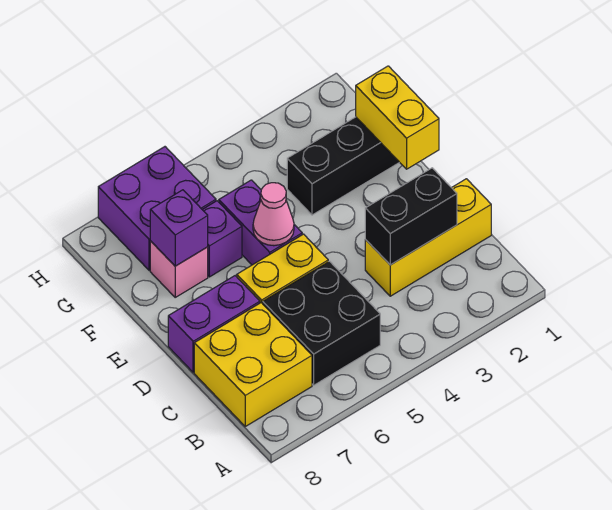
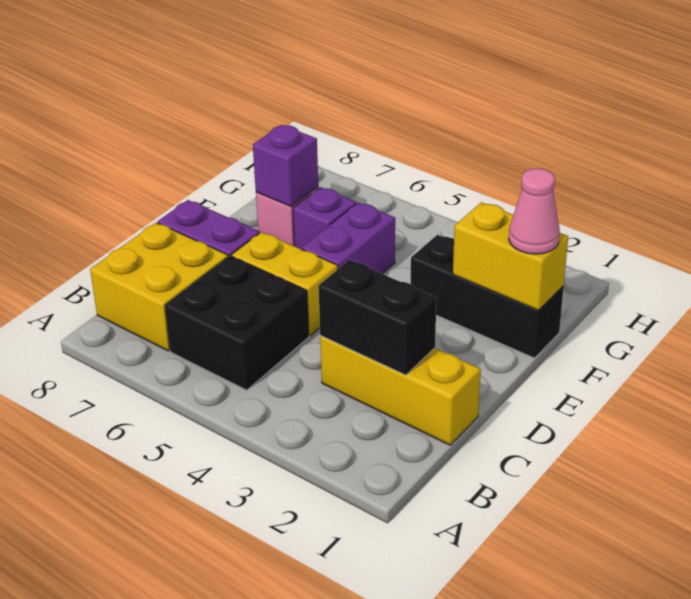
yellow 1x2 brick [356,66,439,169] -> yellow 1x2 brick turned to [453,202,568,310]
pink 1x1 cone [253,183,294,246] -> pink 1x1 cone moved to [509,169,560,254]
purple 2x2 brick [98,147,216,271] -> none

